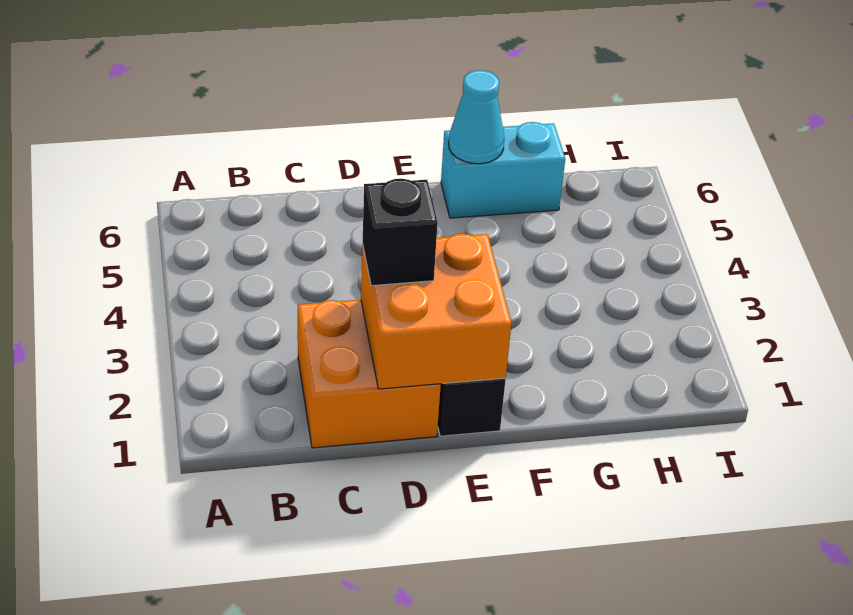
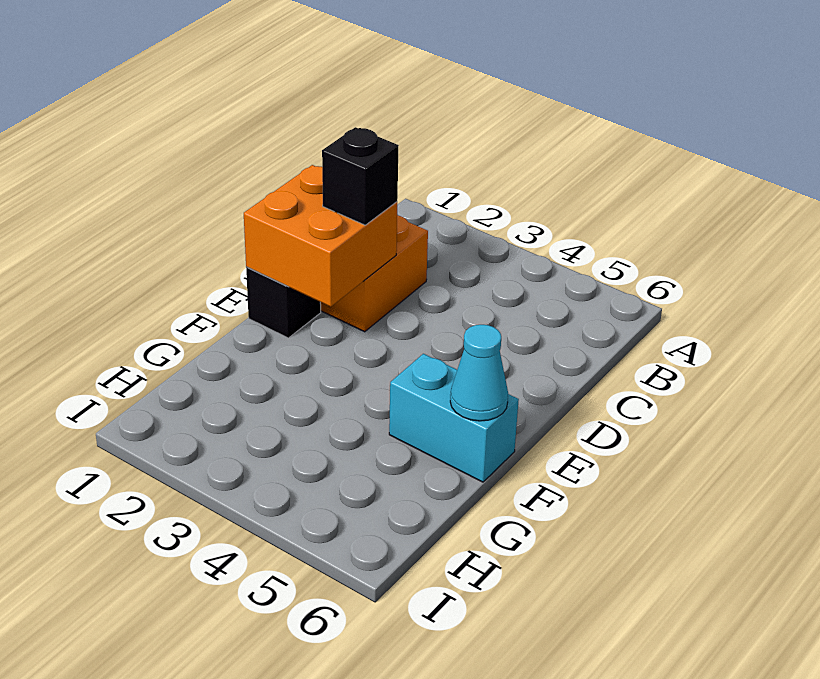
cyan 1x2 brick [441,122,565,218] -> cyan 1x2 brick turned to [389,354,519,482]

